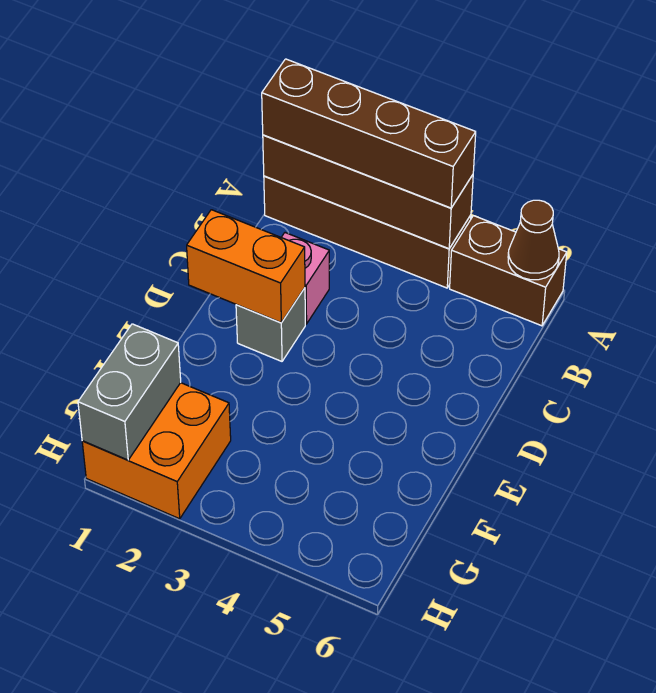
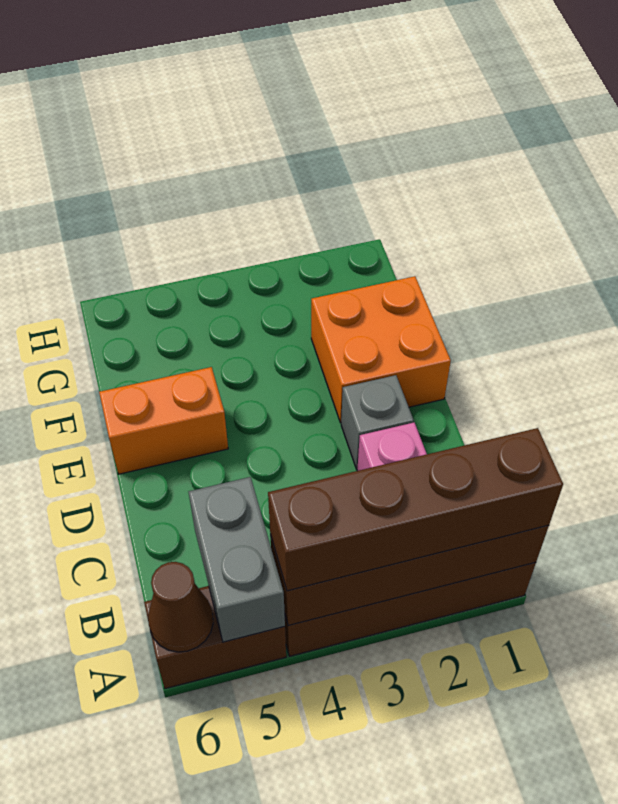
orange 1x2 brick [187,210,305,323] -> orange 1x2 brick moved to [99,367,228,474]
orange 2x2 brick [82,383,231,519] -> orange 2x2 brick moved to [311,276,451,423]
grey 1x2 brick [78,324,181,460] -> grey 1x2 brick moved to [189,477,285,642]

